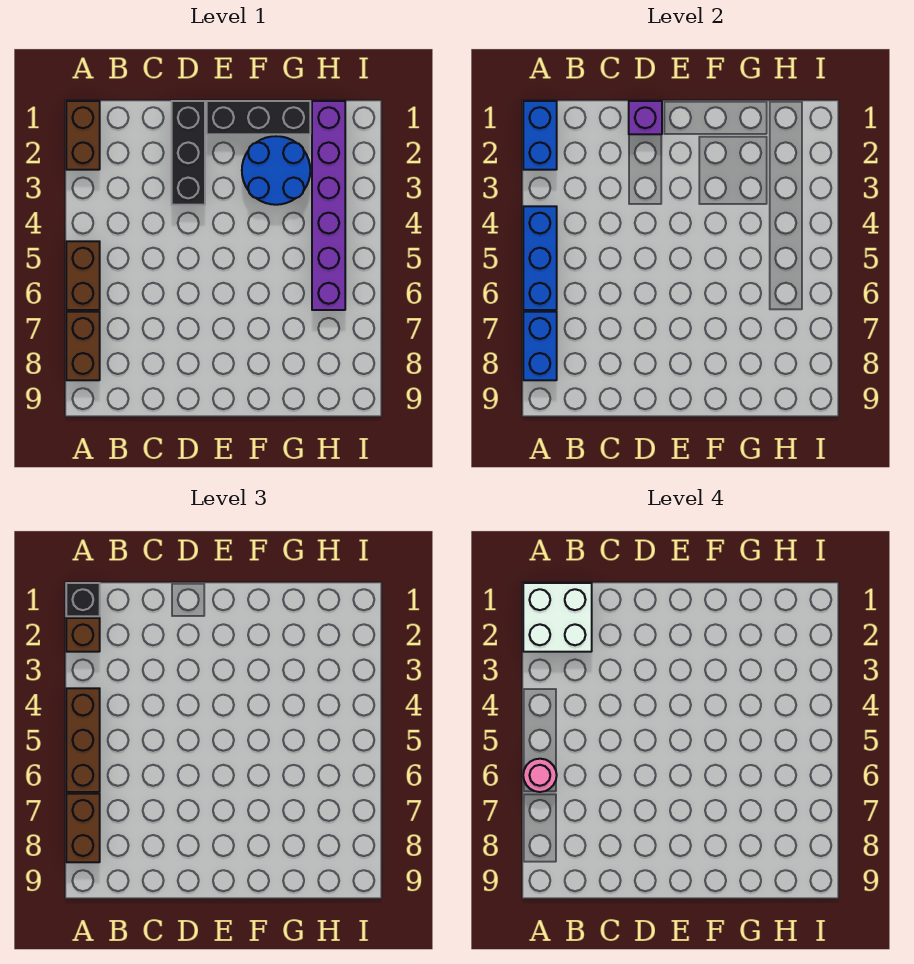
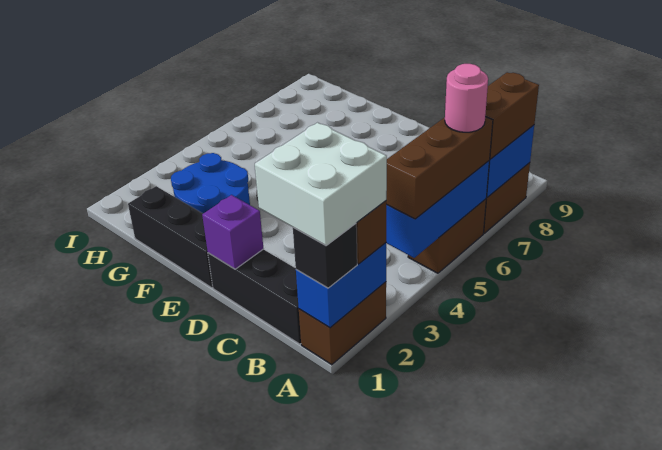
black 1x3 brick [172,101,205,205] -> black 1x3 brick turned to [208,249,301,344]
purple 1x6 brick [312,101,345,310] -> none

